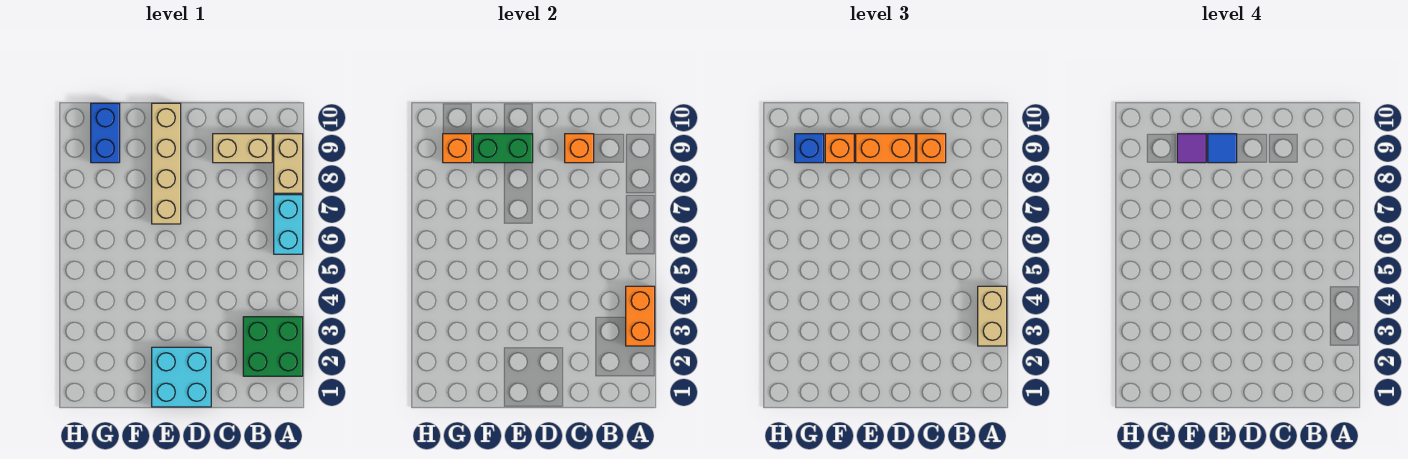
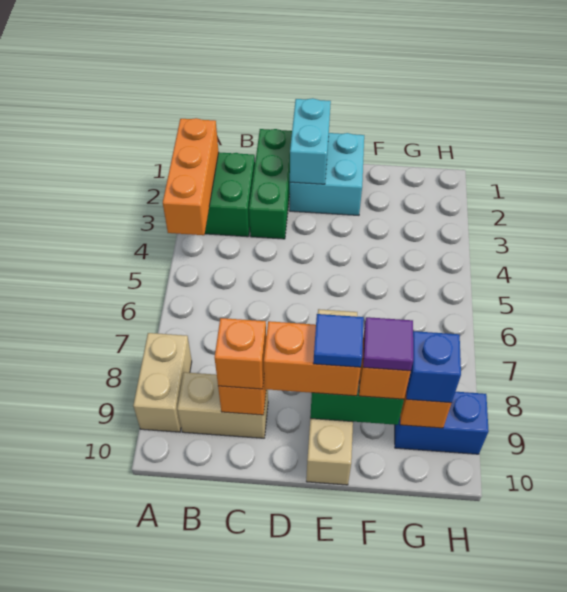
orange 1x2 brick [626,286,655,346] -> orange 1x3 brick [163,118,218,235]
tan 1x2 brick [978,286,1007,346] -> none
cyan 1x2 brick [274,195,303,254] -> cyan 1x2 brick moved to [290,98,331,184]
none -> green 1x3 brick [249,129,292,239]
blue 1x2 brick [91,103,120,163] -> blue 1x2 brick turned to [395,392,489,454]

